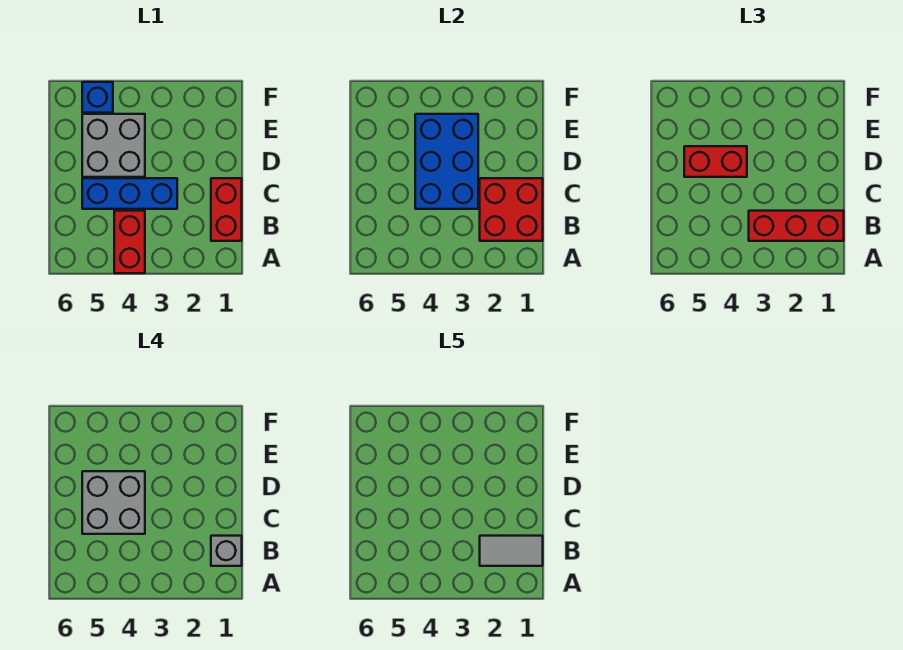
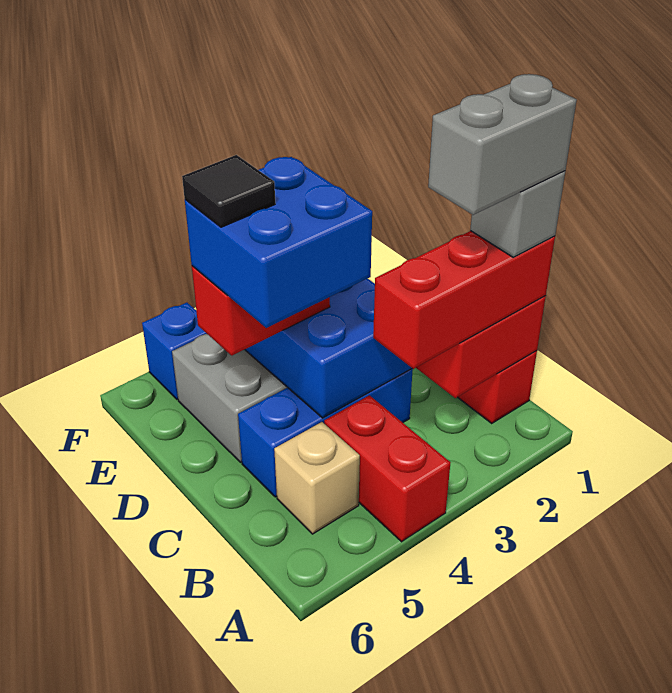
grey 1x2 tile [480,536,543,566] -> grey 1x2 brick [428,74,577,215]
none -> tan 1x1 brick [274,422,360,534]
grey 2x2 brick [82,471,145,534] -> blue 2x2 brick [185,157,372,328]
none -> black 1x1 tile [182,155,275,227]

